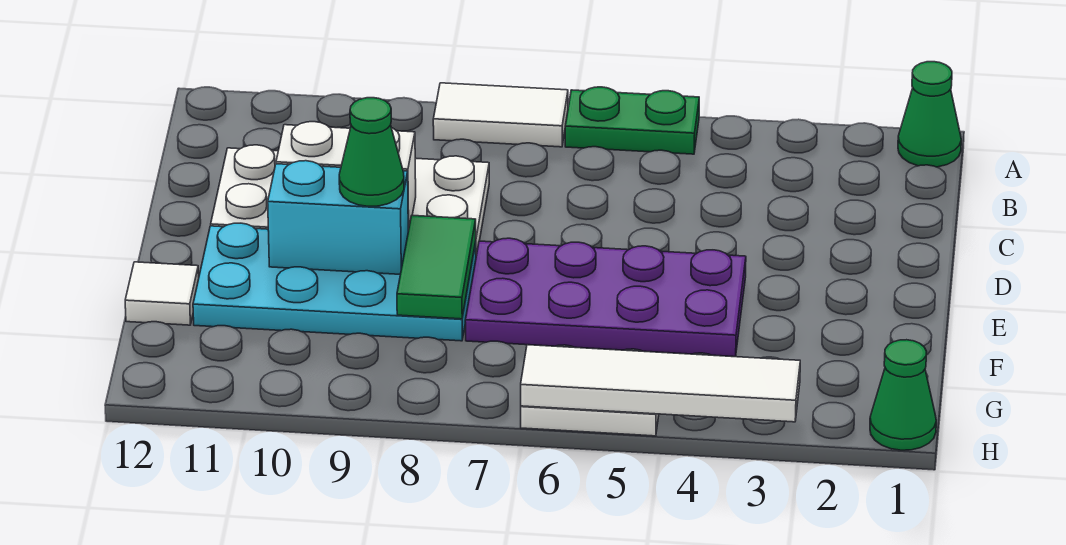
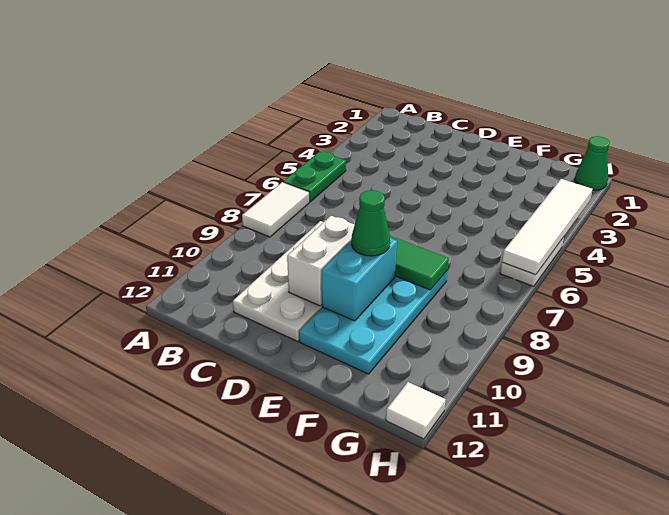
green 1x1 cone [898,62,961,167] -> none
purple 2x4 plate [465,238,746,357] -> none
white 1x1 tile [125,262,199,325] -> white 1x1 tile moved to [386,382,446,439]

